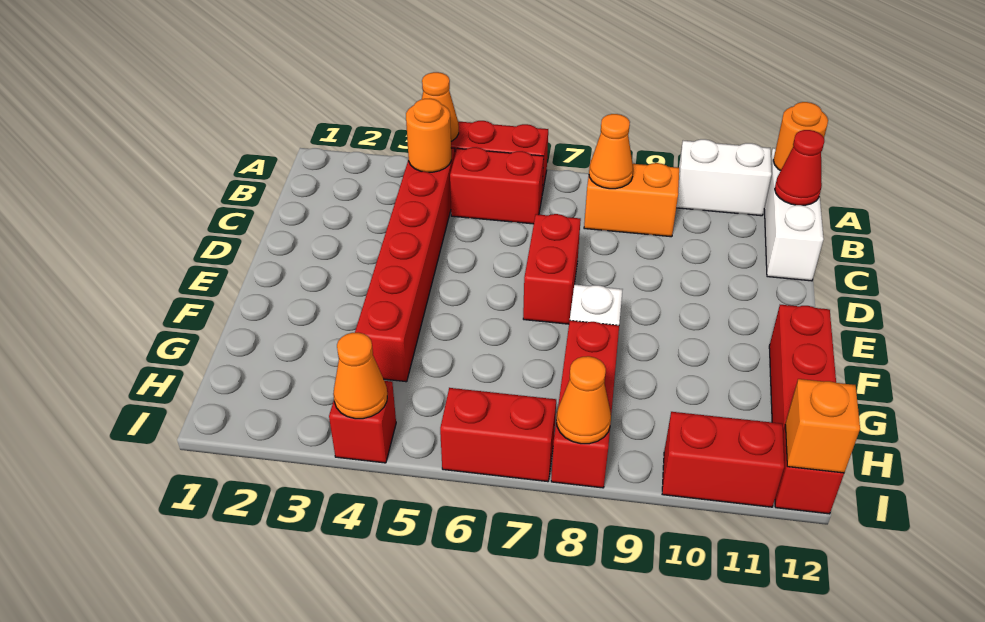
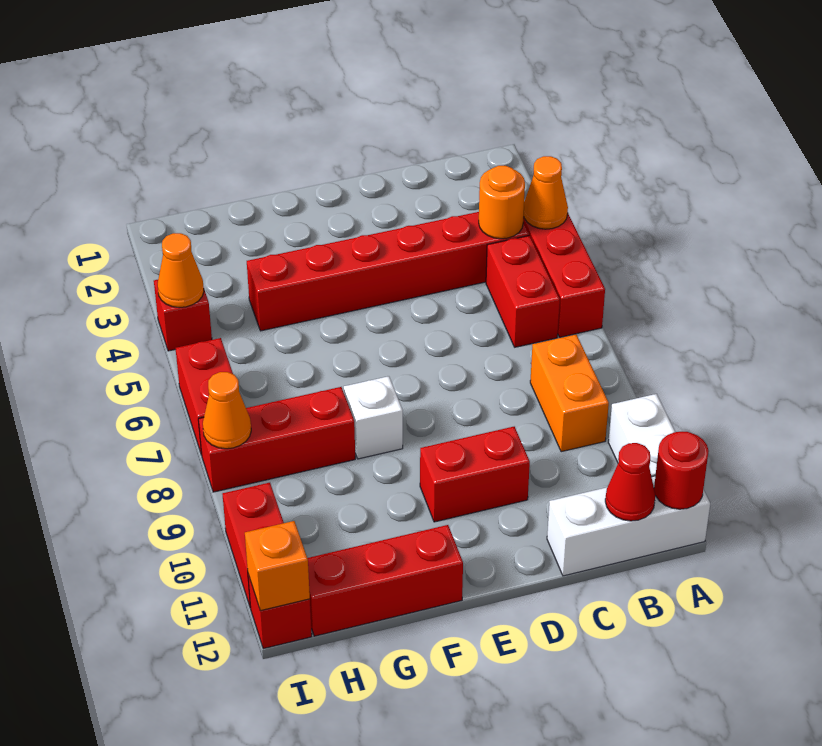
orange 1x1 round brick [773,102,828,171] -> red 1x1 round brick [654,432,709,509]
orange 1x1 cone [589,114,633,189] -> none
red 1x2 brick [523,214,581,324] -> red 1x2 brick moved to [420,427,530,522]

